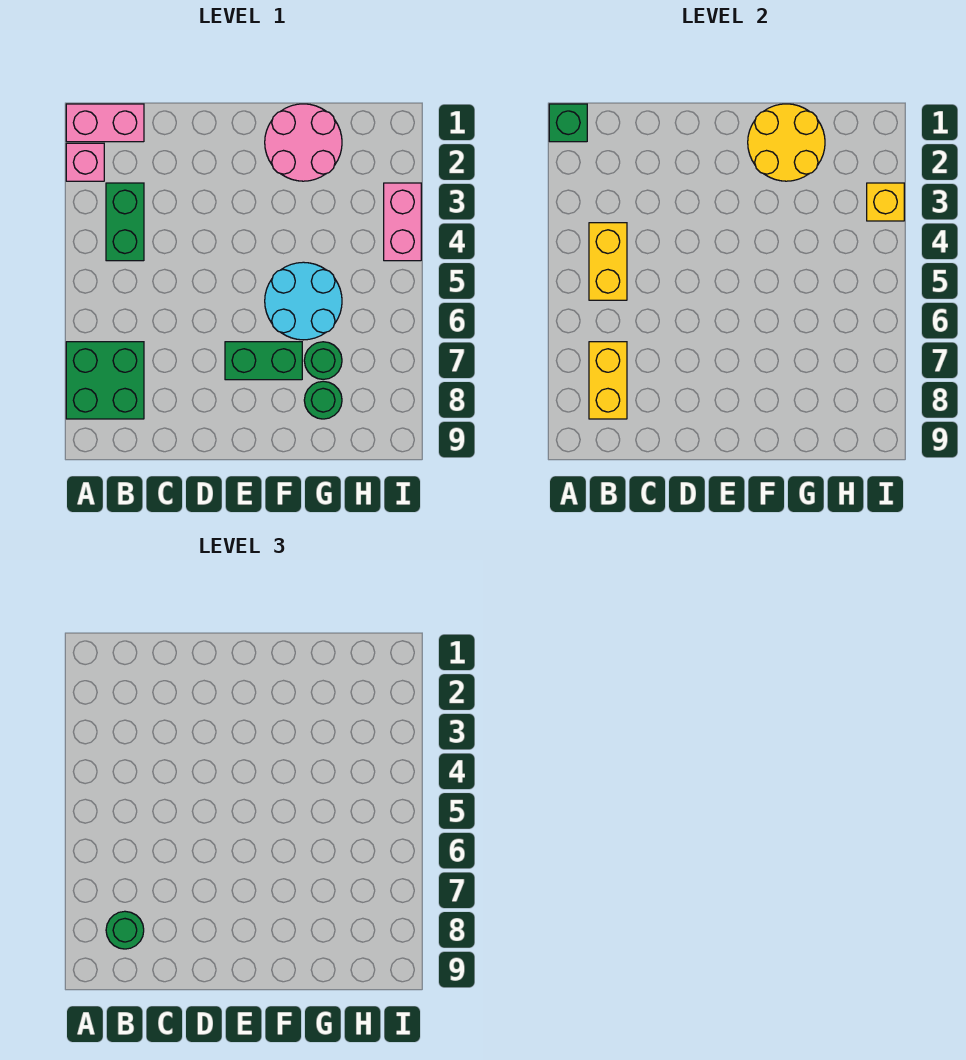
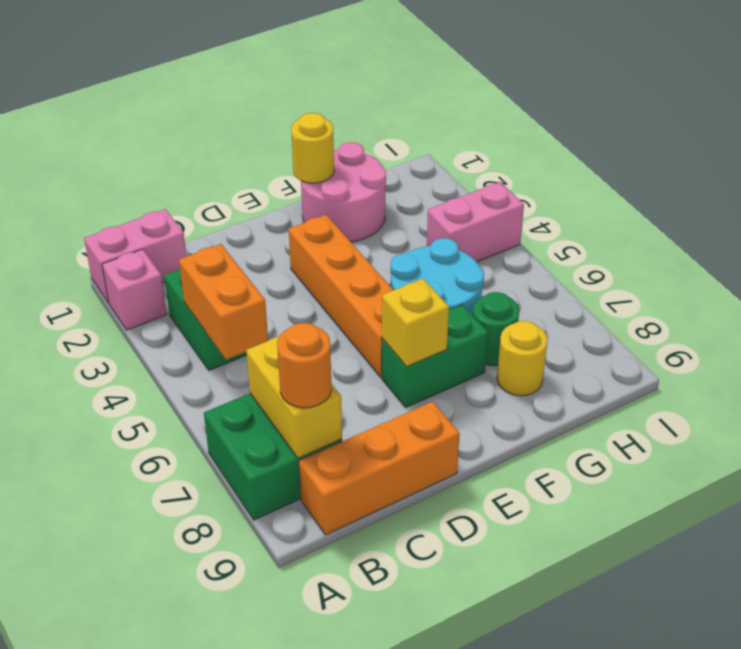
green 1x1 brick [549,104,587,142] -> none
yellow 1x2 brick [589,223,627,300] -> orange 1x2 brick [179,244,268,360]
green 1x1 round brick [106,911,144,949] -> orange 1x1 round brick [277,323,332,408]
none -> orange 1x3 brick [299,402,460,535]
none -> orange 1x4 brick [289,215,393,377]
yellow 2x2 round brick [748,104,825,181] -> yellow 1x1 round brick [291,113,334,183]
green 1x1 round brick [304,381,342,419] -> yellow 1x1 round brick [497,321,548,396]
pink 1x2 brick [384,183,421,261] -> pink 1x2 brick turned to [427,182,524,262]
yellow 1x1 brick [867,183,904,221] -> yellow 1x1 brick moved to [382,279,449,367]

